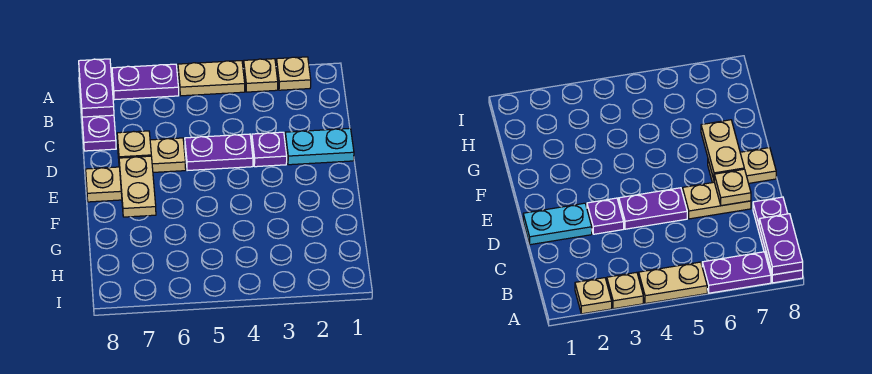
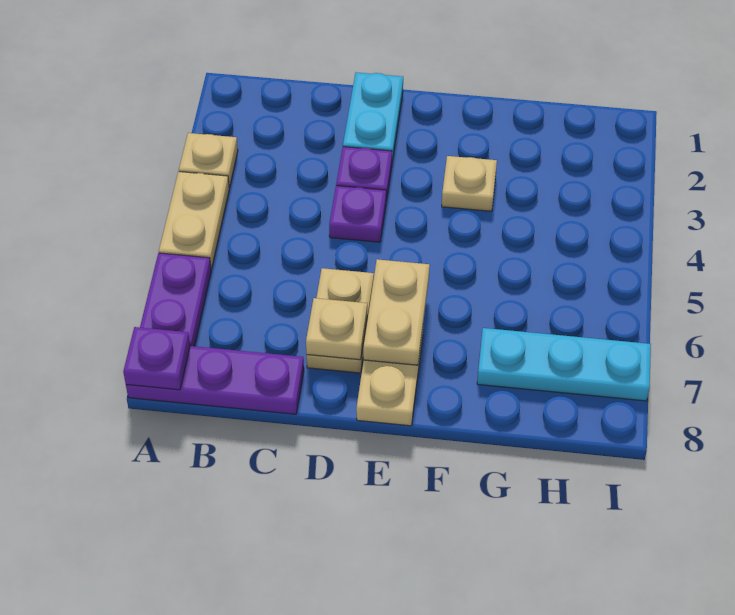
tan 1x1 plate [276,57,311,90] -> tan 1x1 plate moved to [442,156,497,211]
purple 1x2 plate [79,59,114,117] -> purple 1x1 plate [123,327,190,390]
purple 1x2 plate [185,134,253,171] -> purple 1x1 plate [329,186,386,242]
tan 1x2 plate [119,156,156,217] -> tan 1x2 plate turned to [363,259,430,365]
none -> cyan 1x3 plate [477,328,651,401]

